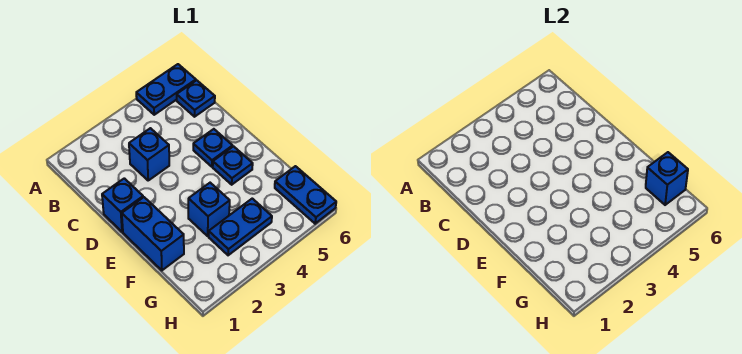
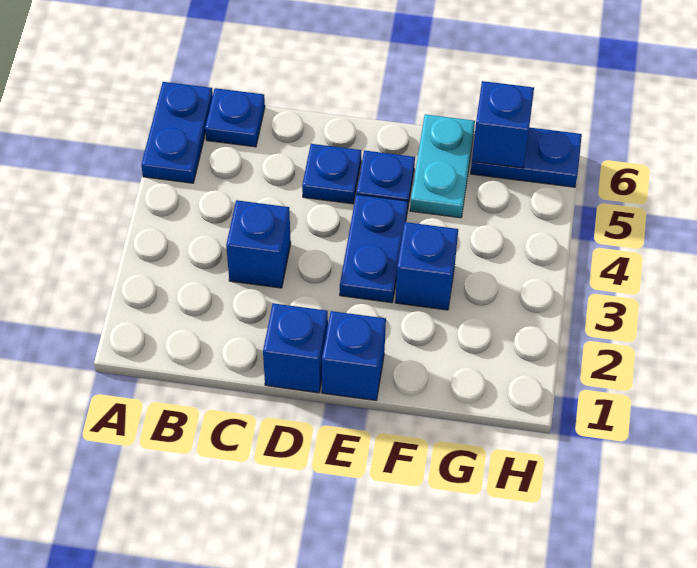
blue 1x2 brick [122,197,184,270] -> blue 1x1 brick [322,311,386,400]
none -> cyan 1x2 plate [410,114,475,218]
blue 1x2 plate [209,199,272,255] -> blue 1x2 plate moved to [340,194,408,303]

